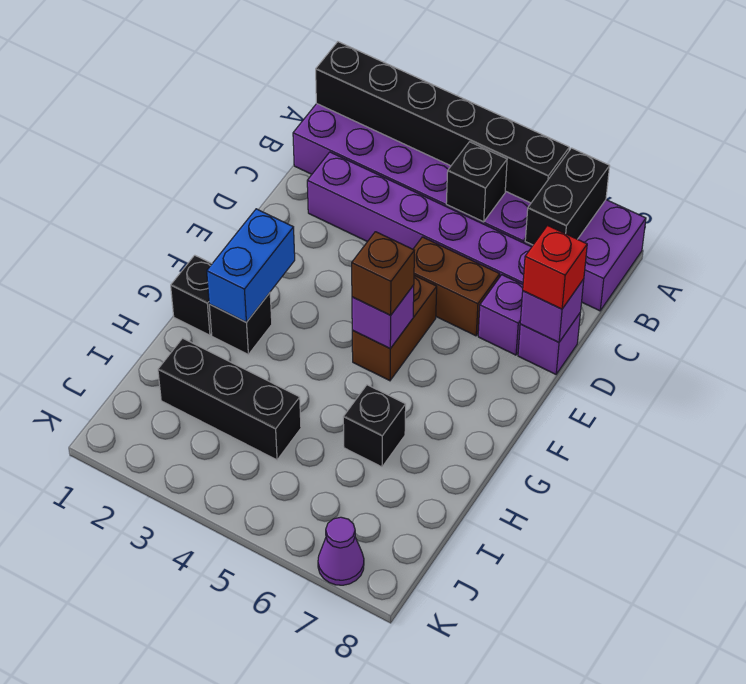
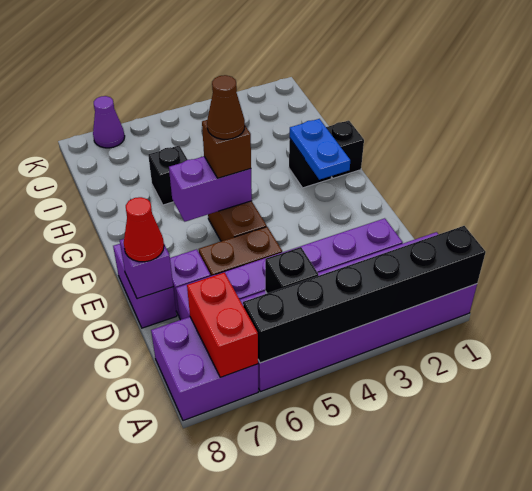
black 1x2 brick [525,148,610,245] -> red 1x2 brick [187,272,258,377]
purple 1x1 brick [518,313,580,374] -> purple 1x2 brick [113,244,177,328]
red 1x1 brick [523,226,587,309] -> red 1x1 cone [124,197,164,262]
blue 1x2 brick [207,209,295,322] -> blue 1x2 plate [290,119,350,180]
purple 1x1 brick [352,285,414,348] -> purple 1x2 brick [169,157,252,222]
none -> brown 1x1 cone [207,75,245,139]
black 1x3 brick [158,338,301,460] -> none

